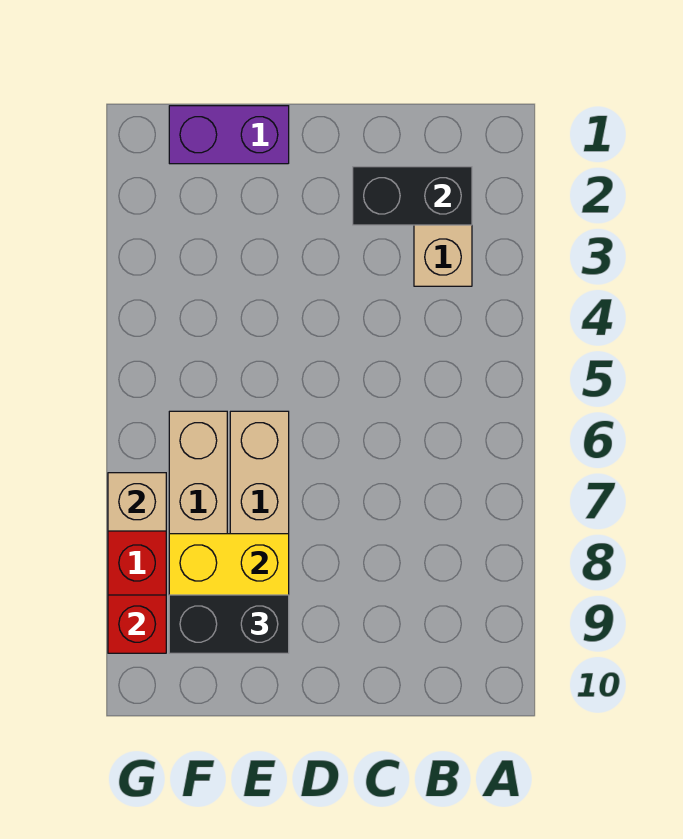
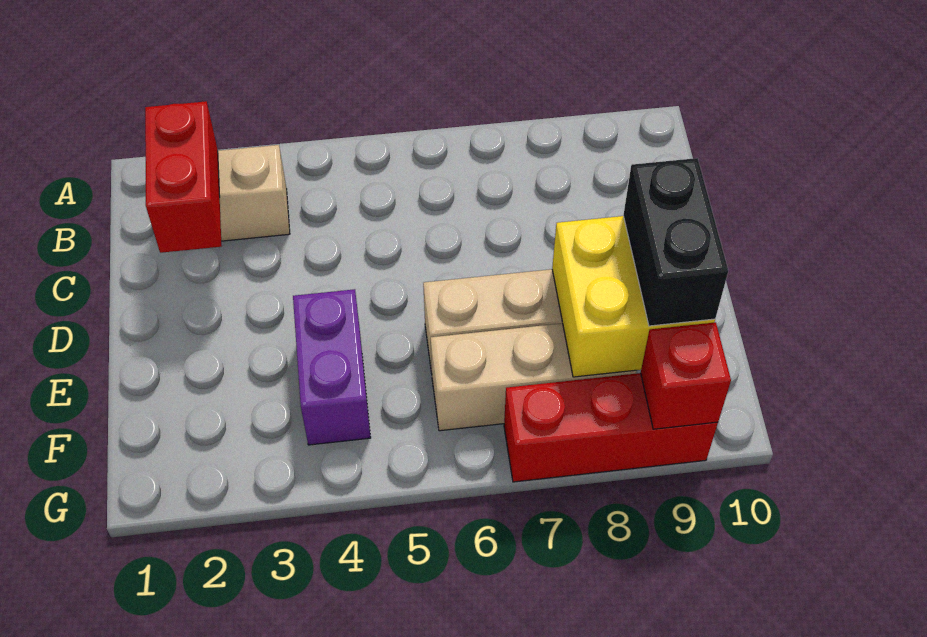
black 1x2 brick [353,167,472,225] -> red 1x2 brick [145,101,221,253]
purple 1x2 brick [169,106,289,164] -> purple 1x2 brick moved to [293,289,371,445]
tan 1x1 brick [108,473,166,531] -> none

